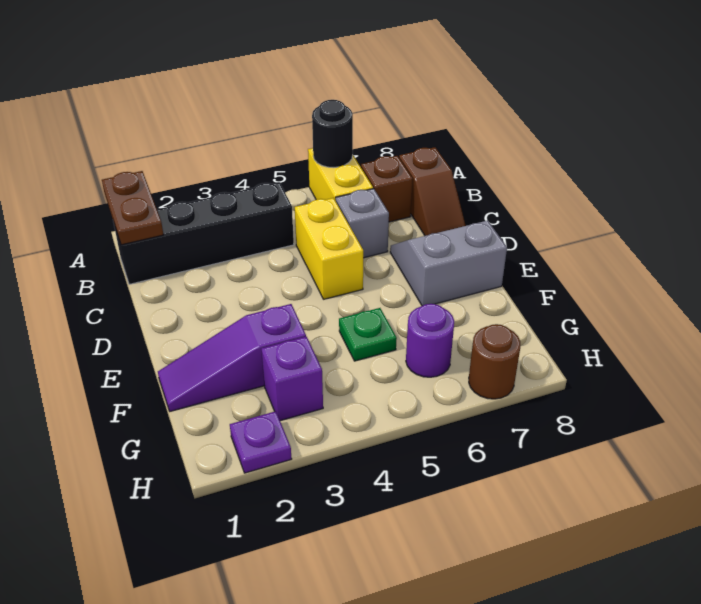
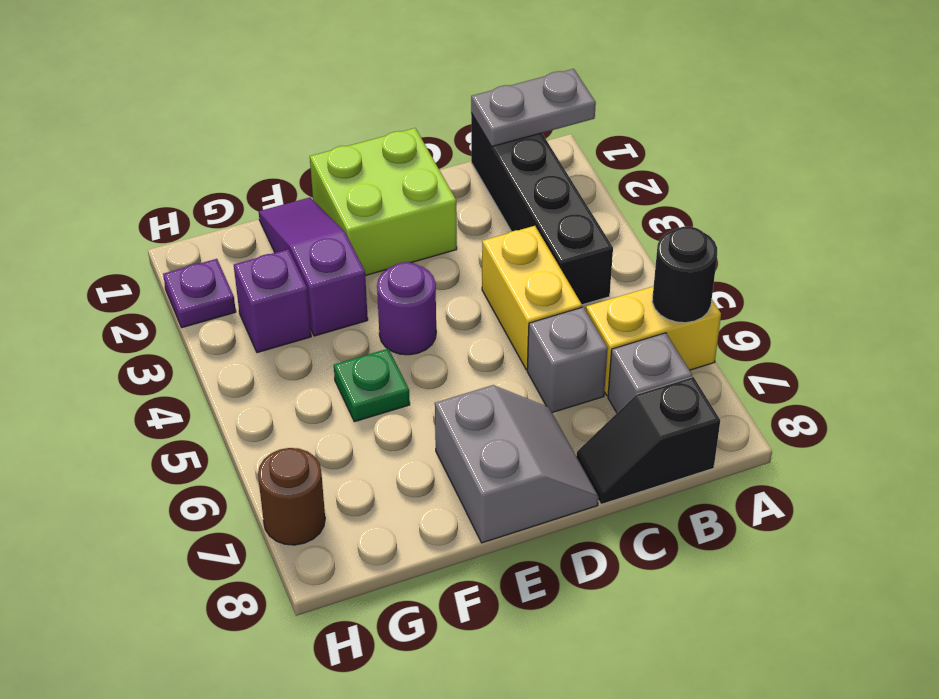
brown 1x2 plate [102,171,163,245] -> grey 1x2 plate [471,69,596,146]
brown 1x1 brick [361,156,413,222] -> grey 1x1 brick [608,333,692,413]
brown 1x2 slope [399,147,466,236] -> black 1x2 slope [576,377,720,504]
yellow 1x2 brick [295,198,363,299] -> yellow 1x2 brick turned to [482,226,582,370]
none -> lime 2x2 brick [310,128,457,276]
purple 1x1 round brick [406,304,454,377] -> purple 1x1 round brick moved to [377,262,436,355]

